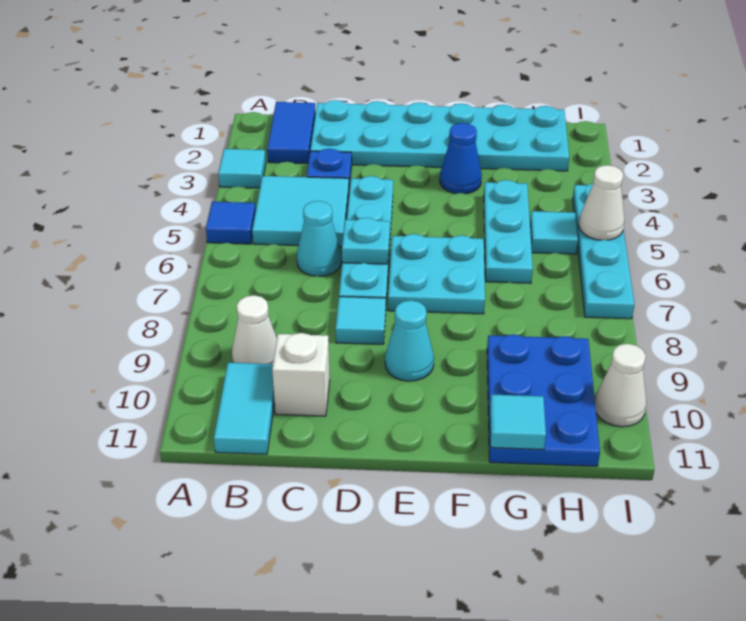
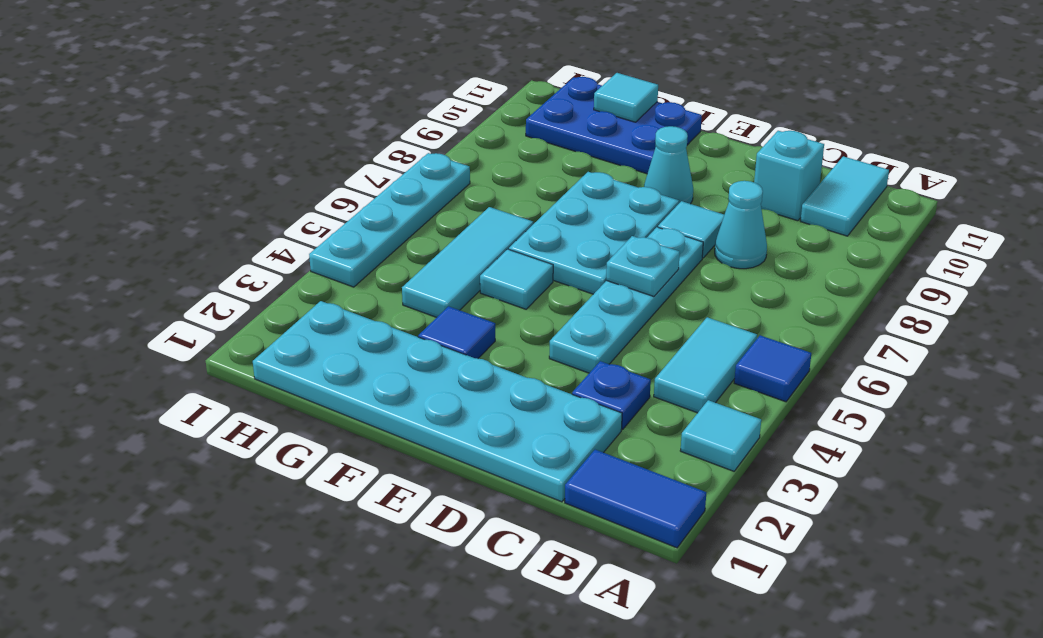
blue 1x2 tile [267,102,316,164] -> blue 1x2 tile turned to [565,450,706,548]
cyan 2x2 tile [252,176,349,247] -> cyan 1x2 tile [654,317,757,413]
white 1x1 cone [232,295,277,364] -> none
cyan 1x1 cone [297,201,342,276] -> cyan 1x1 cone moved to [715,181,767,269]
white 1x1 brick [272,333,330,416] -> cyan 1x1 brick [754,131,824,221]
cyan 2x2 plate [388,234,485,314] -> cyan 2x3 plate [509,172,679,294]
blue 1x1 cone [440,123,482,194] -> blue 1x1 tile [418,306,495,359]
cyan 1x3 plate [484,180,533,283] -> cyan 1x3 tile [402,207,533,317]
blue 2x3 plate [487,334,600,466] -> blue 2x3 plate turned to [526,77,702,174]
cyan 1x1 tile [530,211,578,254] -> cyan 1x1 tile moved to [480,249,553,309]
white 1x1 cone [579,165,625,240] -> none
white 1x1 cone [595,344,646,427] -> none

